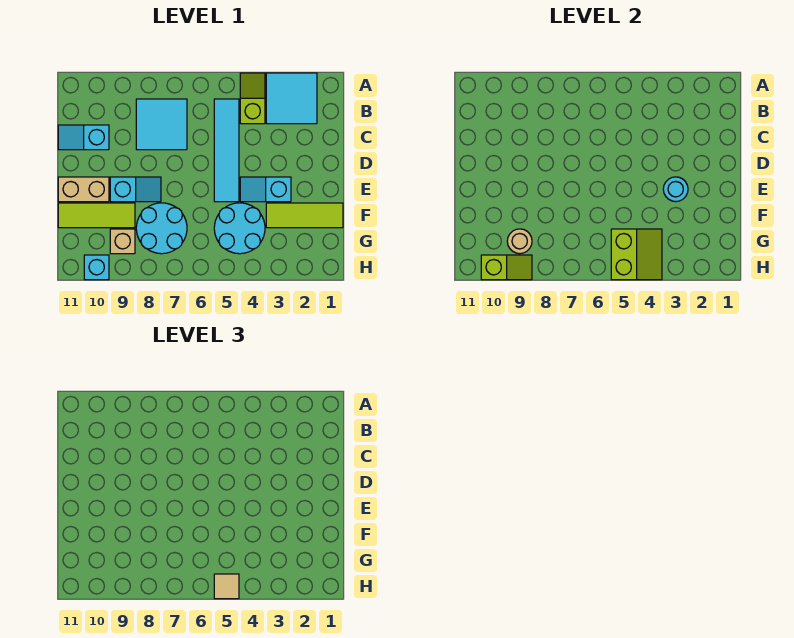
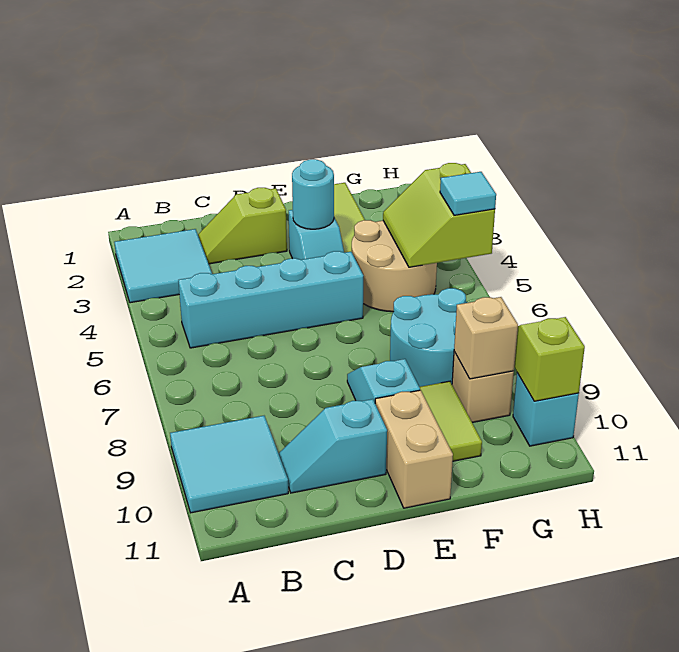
lime 1x2 slope [240,73,265,124] -> lime 1x2 slope moved to [198,188,287,264]
cyan 1x4 tile [214,99,239,202] -> cyan 1x4 brick [178,251,363,348]
cyan 2x2 tile [136,99,187,150] -> cyan 2x2 tile moved to [170,416,288,513]
cyan 1x2 slope [58,125,109,150] -> cyan 1x2 slope turned to [279,399,387,493]
cyan 2x2 round brick [214,203,265,254] -> tan 2x2 round brick [352,220,437,312]
lime 1x3 tile [58,203,135,228] -> lime 1x2 tile [420,381,482,461]
lime 2x2 slope [611,229,662,280] -> lime 2x2 slope turned to [383,163,495,267]
tan 1x1 round brick [507,229,532,254] -> tan 1x1 brick [454,297,518,379]
tan 1x1 tile [214,574,239,599] -> cyan 1x1 tile [440,172,496,215]

